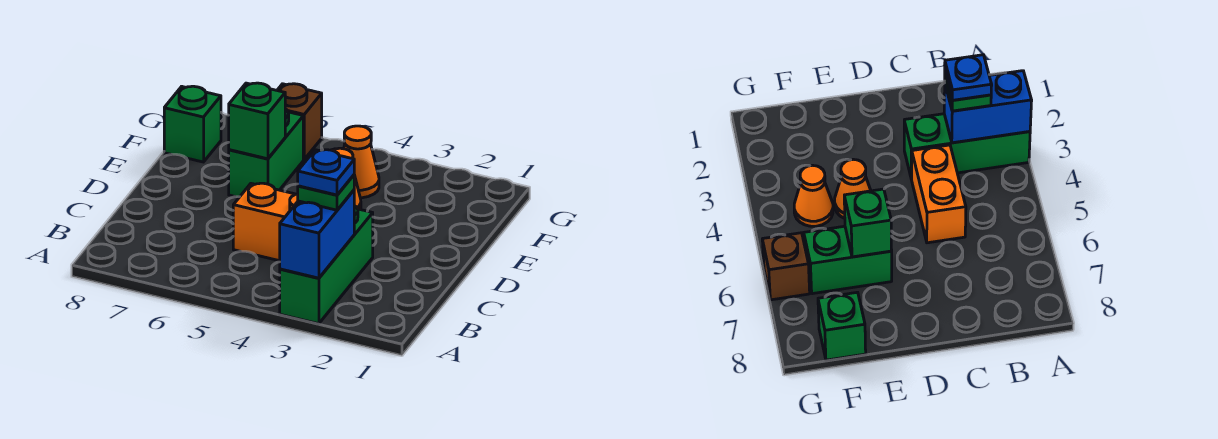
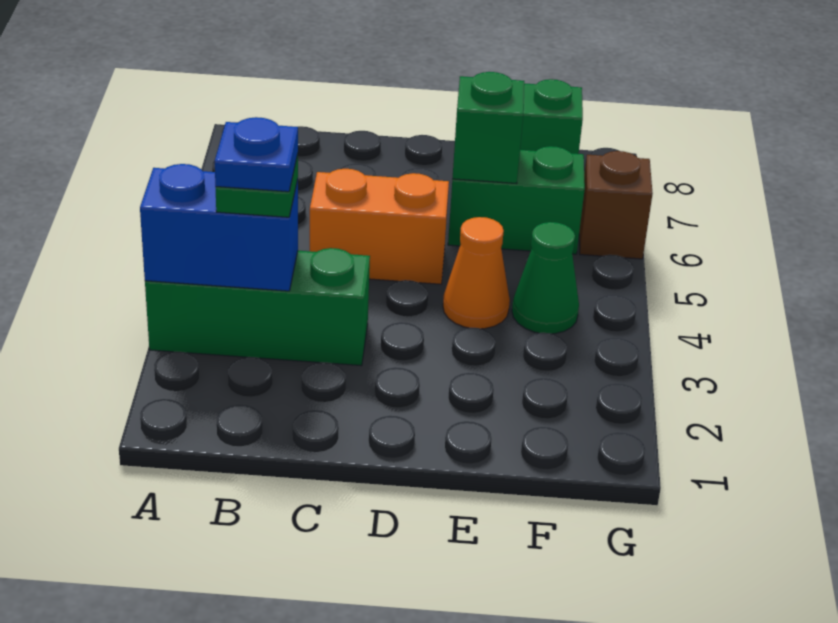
orange 1x2 brick [233,183,298,261] -> orange 1x2 brick turned to [310,169,449,284]
orange 1x1 cone [344,126,379,198] -> green 1x1 cone [512,222,579,334]

